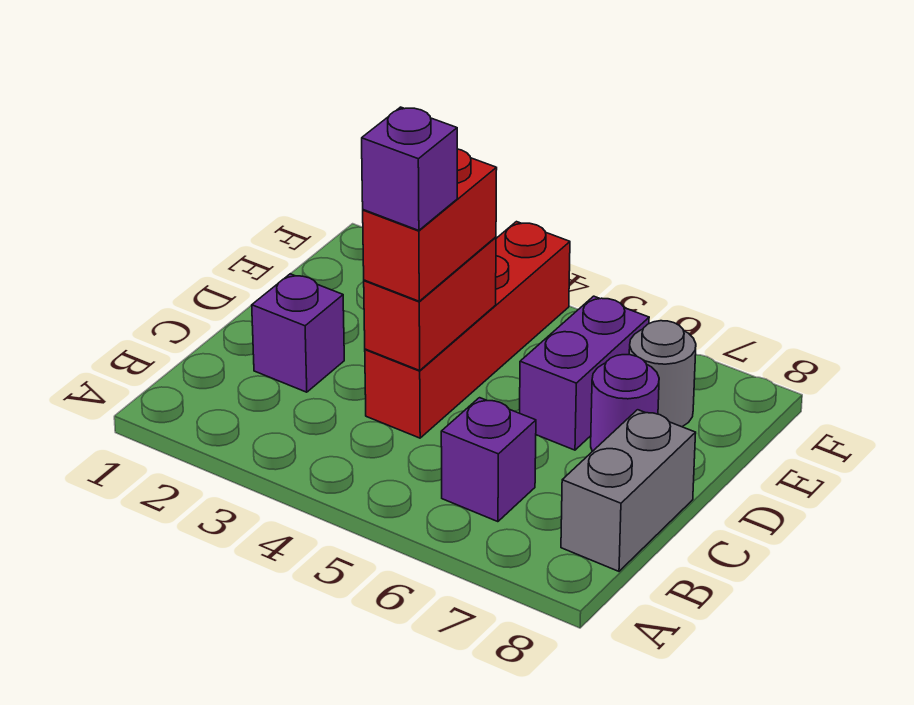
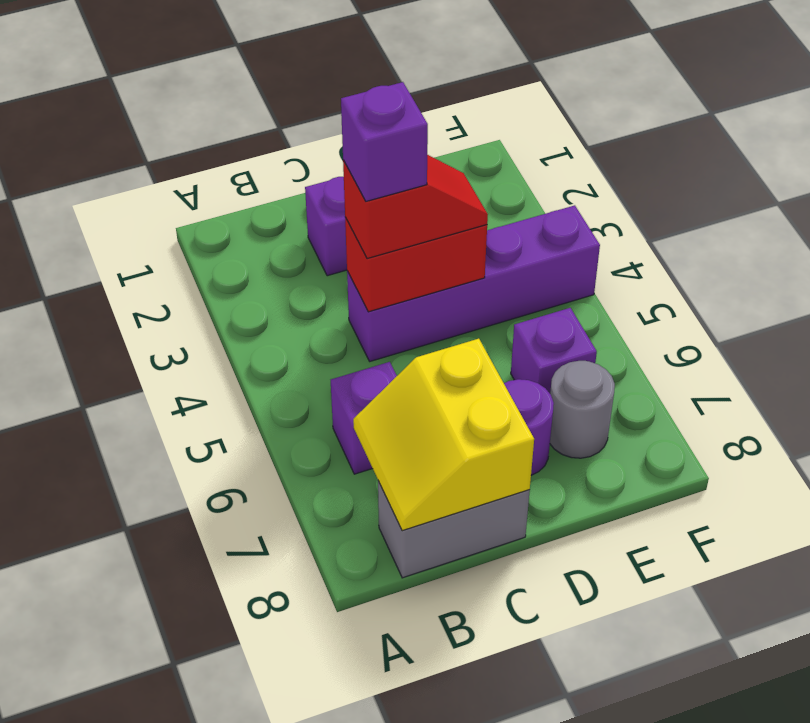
none -> yellow 2x2 slope [353,339,534,531]
red 1x4 brick [365,222,570,438] -> purple 1x4 brick [347,205,600,361]
red 1x2 brick [363,149,497,301] -> red 1x2 slope [343,155,488,259]
purple 1x2 brick [520,296,649,450] -> purple 1x1 brick [511,308,597,393]

